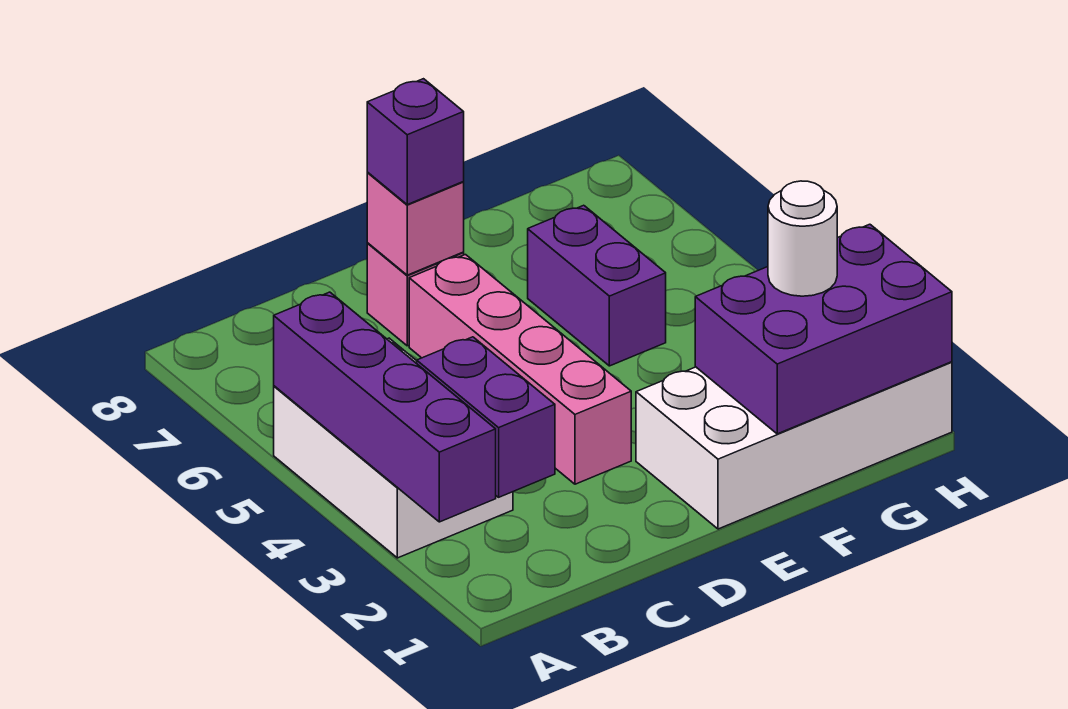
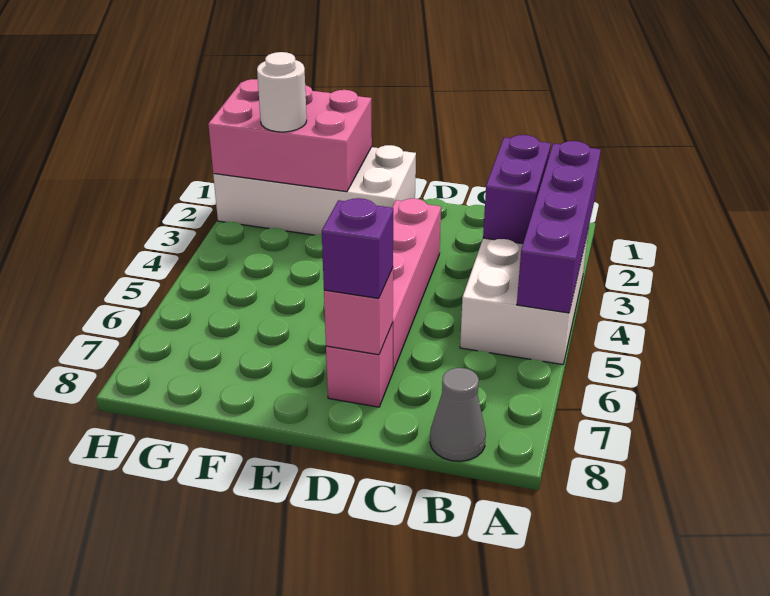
none -> grey 1x1 cone [430,368,486,461]
purple 2x3 brick [695,224,952,434] -> pink 2x3 brick [208,79,372,192]
purple 1x2 brick [528,205,666,366] -> none

